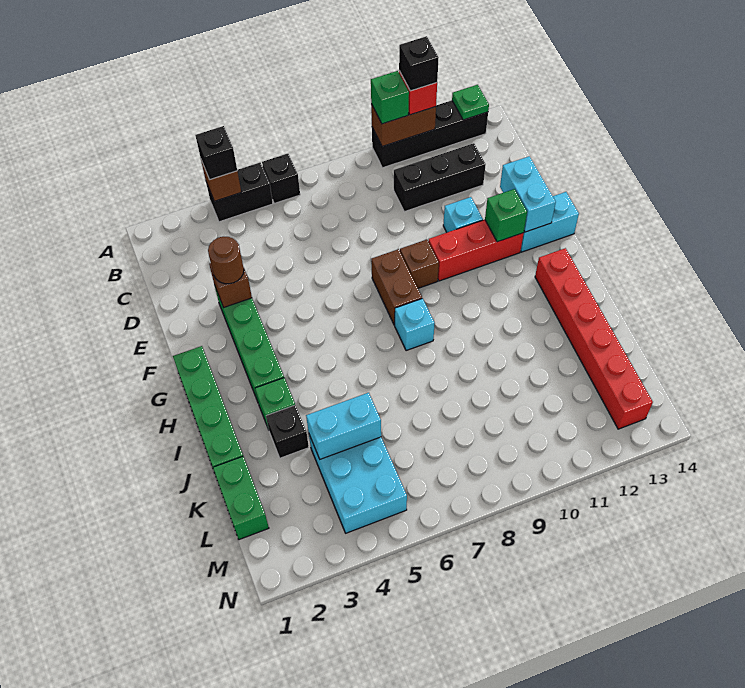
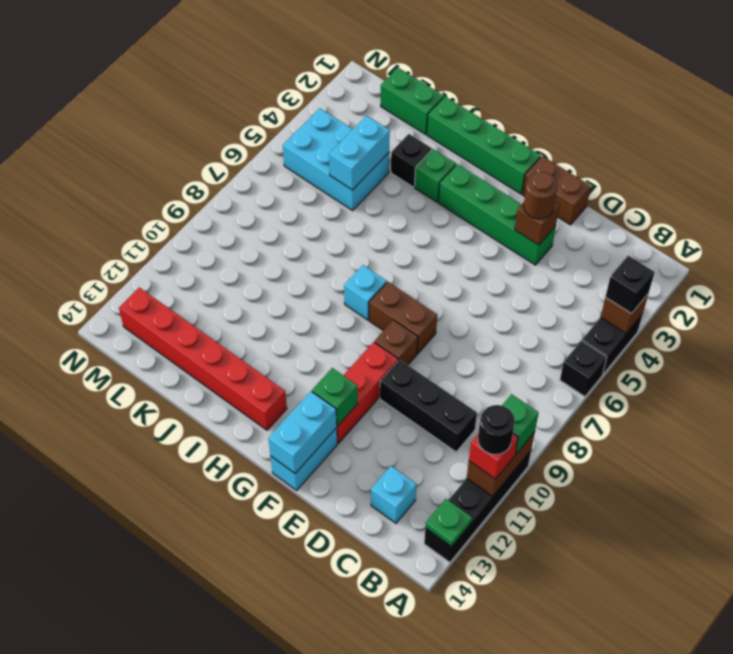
black 1x1 brick [399,36,439,91] -> black 1x1 round brick [478,405,515,455]
black 1x3 brick [394,143,486,212] -> black 1x3 brick turned to [380,360,477,452]
none -> brown 1x2 brick [522,156,591,225]
cyan 1x1 brick [443,197,483,232] -> cyan 1x1 brick moved to [371,466,417,523]
cyan 1x2 brick [500,156,556,232] -> cyan 1x2 brick turned to [268,391,337,473]

